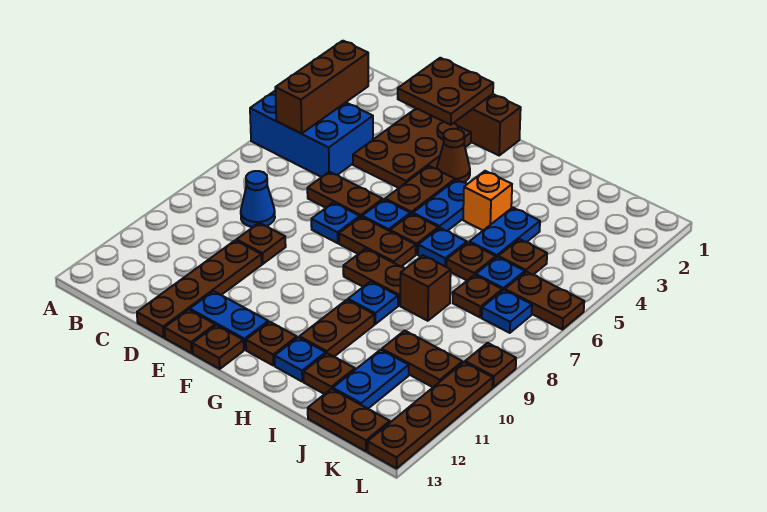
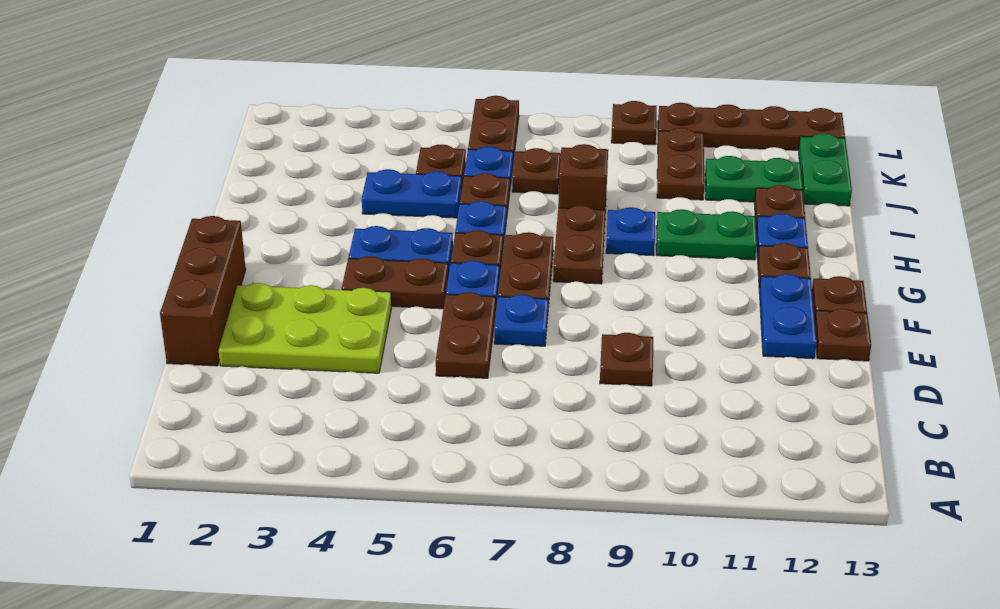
blue 2x3 brick [250,91,373,177] -> none
brown 1x3 brick [275,41,368,134] -> none
blue 1x1 cone [241,171,275,227] -> none
brown 2x2 plate [398,58,493,125] -> none
brown 2x3 plate [353,108,471,188] -> lime 2x3 plate [219,283,392,373]
brown 1x4 plate [137,240,262,337] -> none
brown 1x1 cone [437,129,470,182] -> none
orange 1x1 brick [463,171,512,230] -> none
brown 1x2 plate [299,300,374,357] -> green 1x2 plate [656,209,757,260]
blue 1x2 plate [333,350,409,409] -> green 1x2 plate [705,156,803,202]
brown 1x2 plate [308,389,390,451] -> green 1x2 plate [799,133,852,206]
blue 1x1 plate [482,290,532,333] -> none

